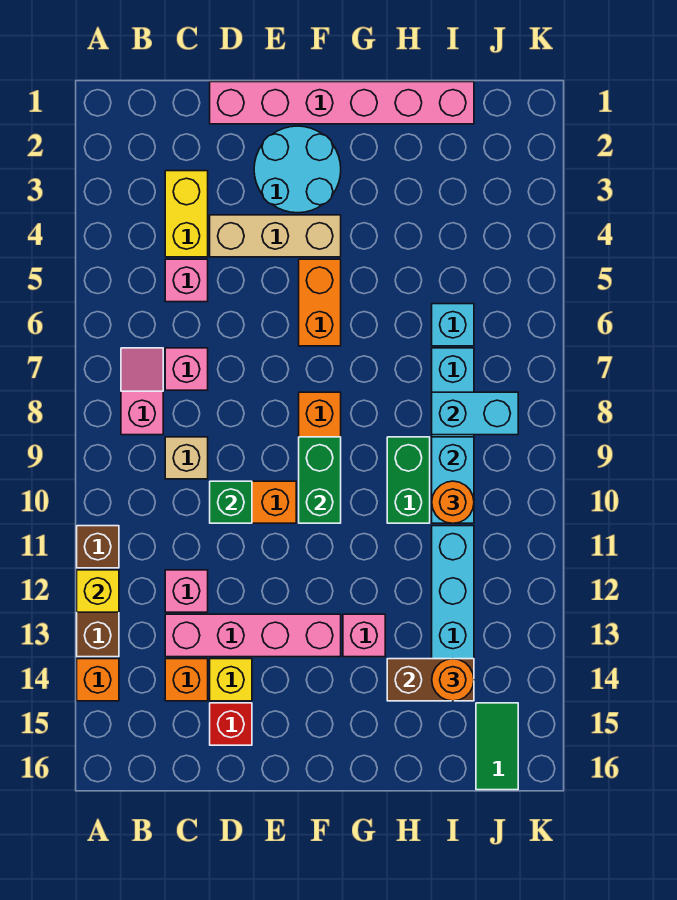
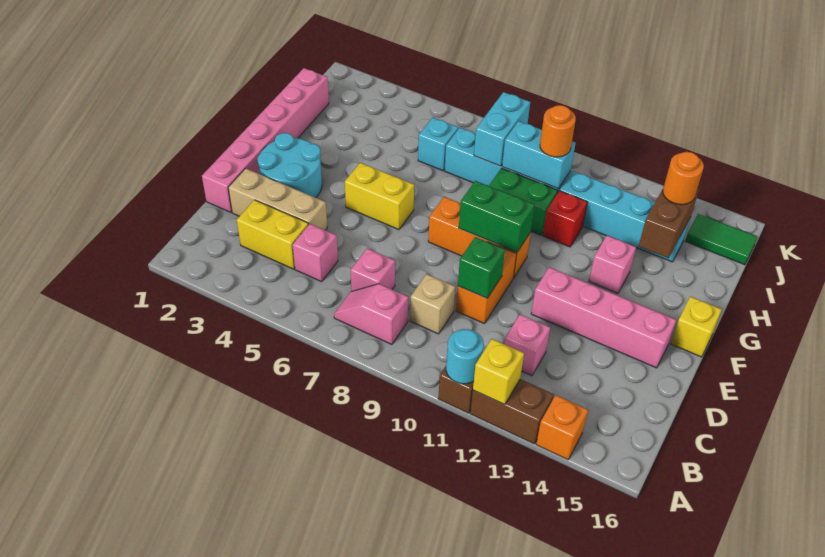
none -> cyan 1x1 round brick [446,329,484,384]
pink 1x4 brick [165,614,341,657] -> pink 1x4 brick turned to [531,267,676,368]
orange 1x1 brick [165,659,208,701] -> none
tan 1x3 brick [210,215,341,257] -> tan 1x3 brick turned to [228,168,327,230]
yellow 1x1 brick [210,659,252,701] -> yellow 1x1 brick moved to [671,296,722,357]
red 1x1 brick [210,703,252,745] -> red 1x1 brick moved to [543,191,587,247]
orange 1x2 brick [299,259,341,346] -> yellow 1x2 brick [345,163,414,230]

